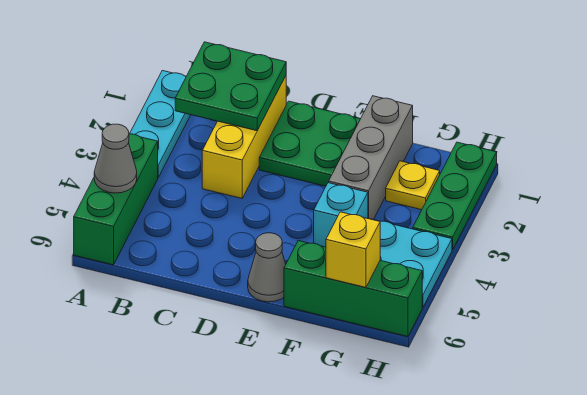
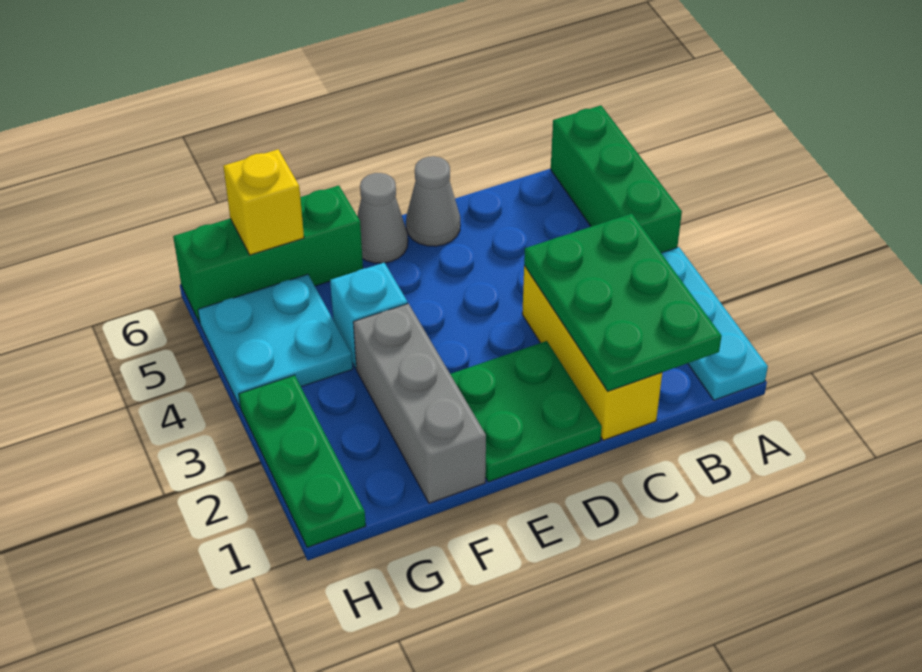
grey 1x1 cone [94,124,137,193] -> grey 1x1 cone moved to [406,156,460,246]
green 2x2 plate [175,42,286,131] -> green 2x3 plate [524,214,721,391]
yellow 1x1 plate [386,161,440,210] -> none

